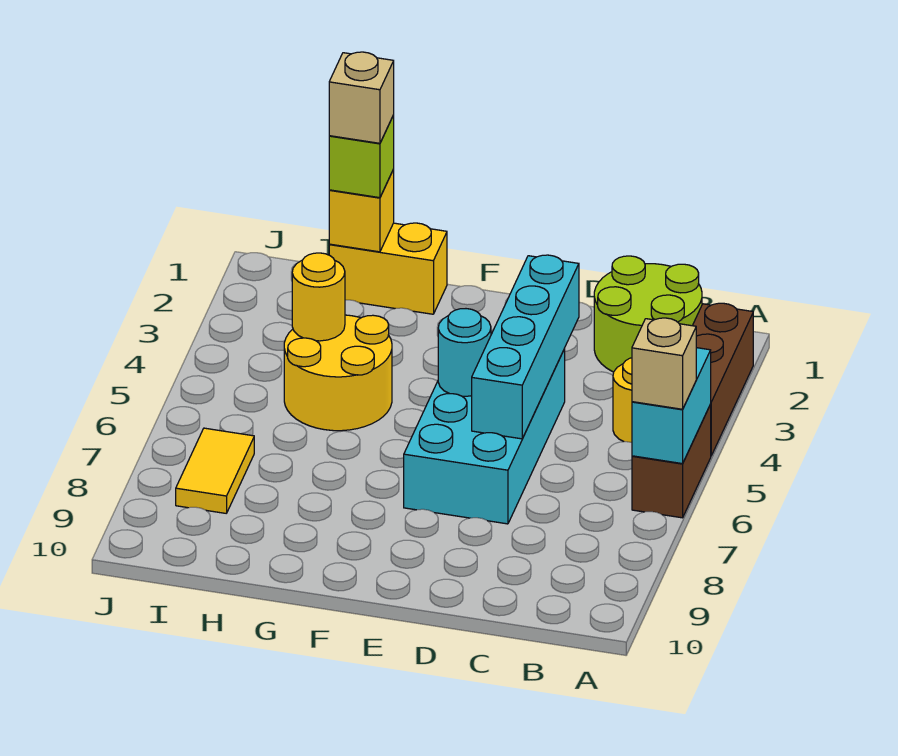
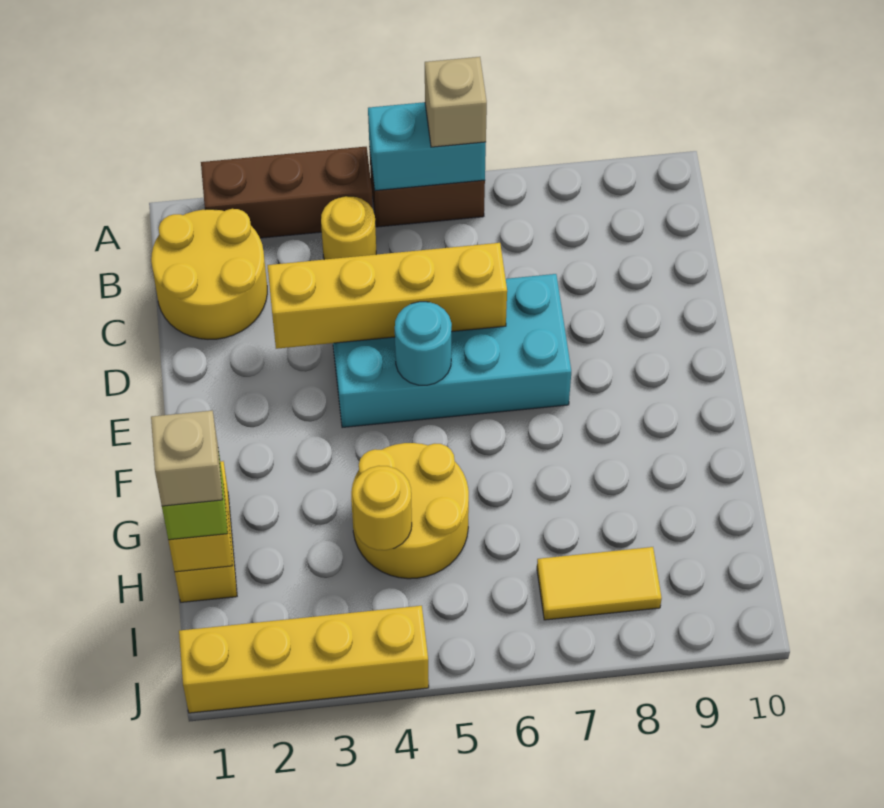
lime 2x2 round brick [594,256,702,372] -> yellow 2x2 round brick [151,209,267,339]
cyan 1x4 brick [472,255,579,439] -> yellow 1x4 brick [268,243,507,349]
none -> yellow 1x4 brick [179,606,429,713]

